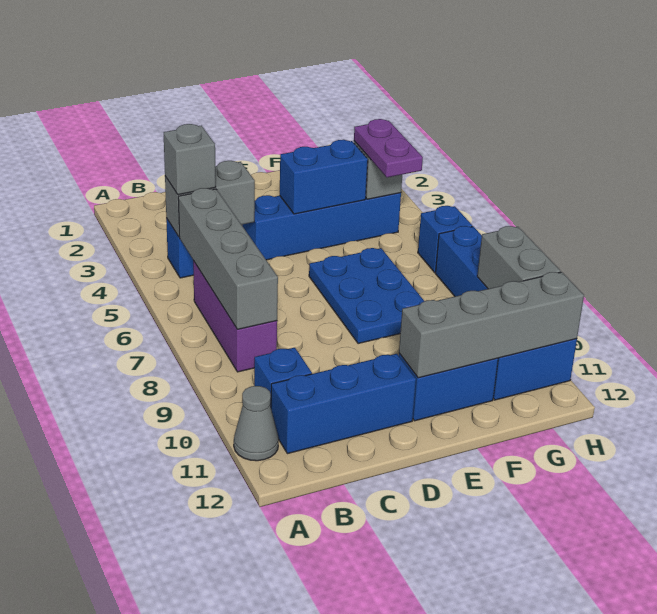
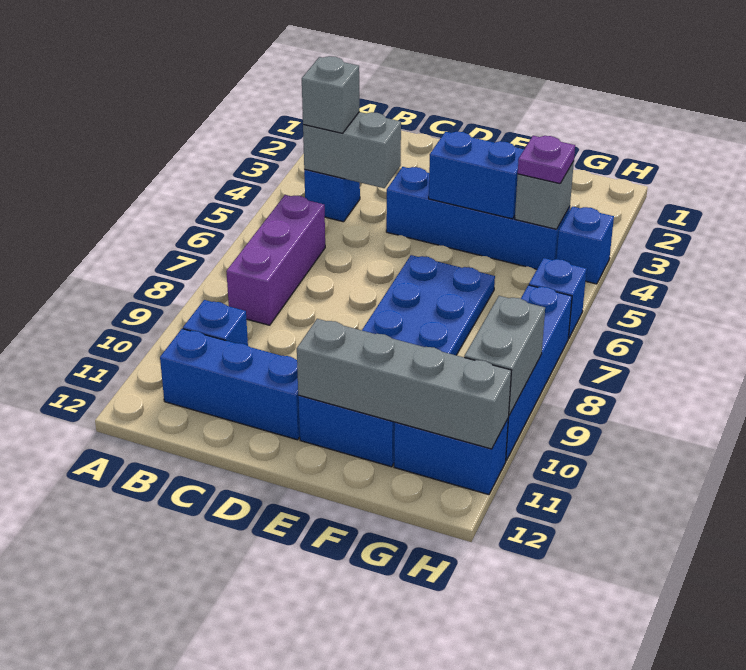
grey 1x1 cone [234,386,279,461] -> none
grey 1x4 brick [178,188,278,329] -> none
purple 1x2 plate [354,119,423,177] -> purple 1x1 plate [518,136,575,184]
none -> blue 1x1 brick [556,206,614,284]

